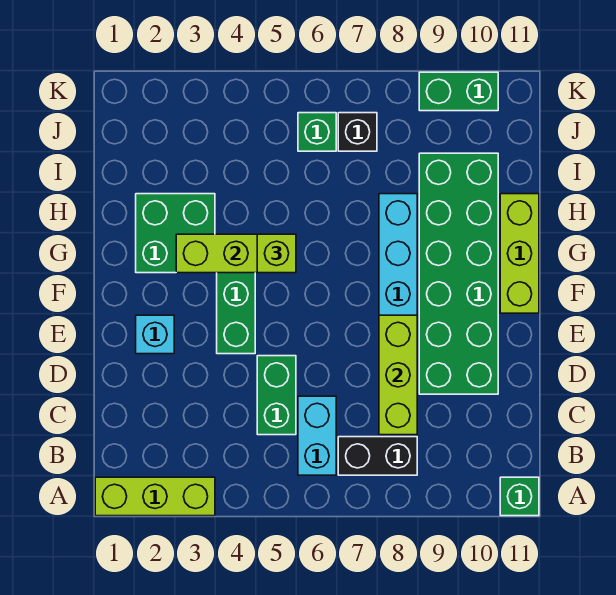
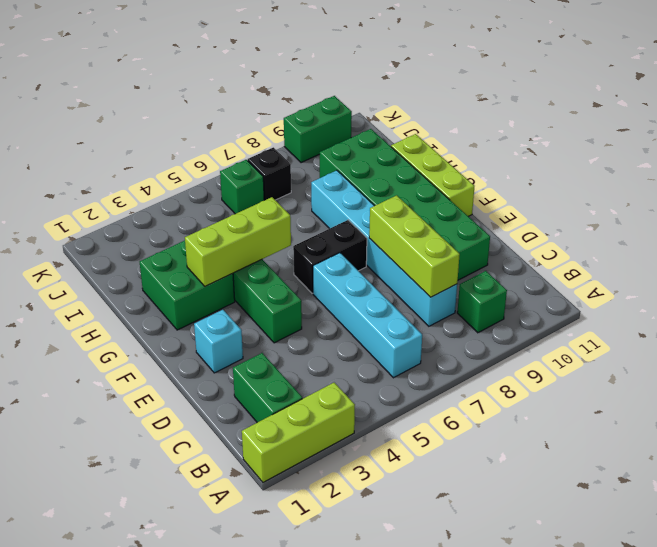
green 1x1 brick [500,477,539,516] -> green 1x1 brick moved to [457,271,507,333]
cyan 1x2 brick [298,396,336,475] -> cyan 1x4 brick [313,253,422,378]
black 1x2 brick [338,437,417,475] -> black 1x2 brick moved to [293,220,367,293]
green 1x2 brick [257,356,296,435] -> green 1x2 brick moved to [233,353,302,422]
lime 1x1 brick [257,234,296,273] -> none

